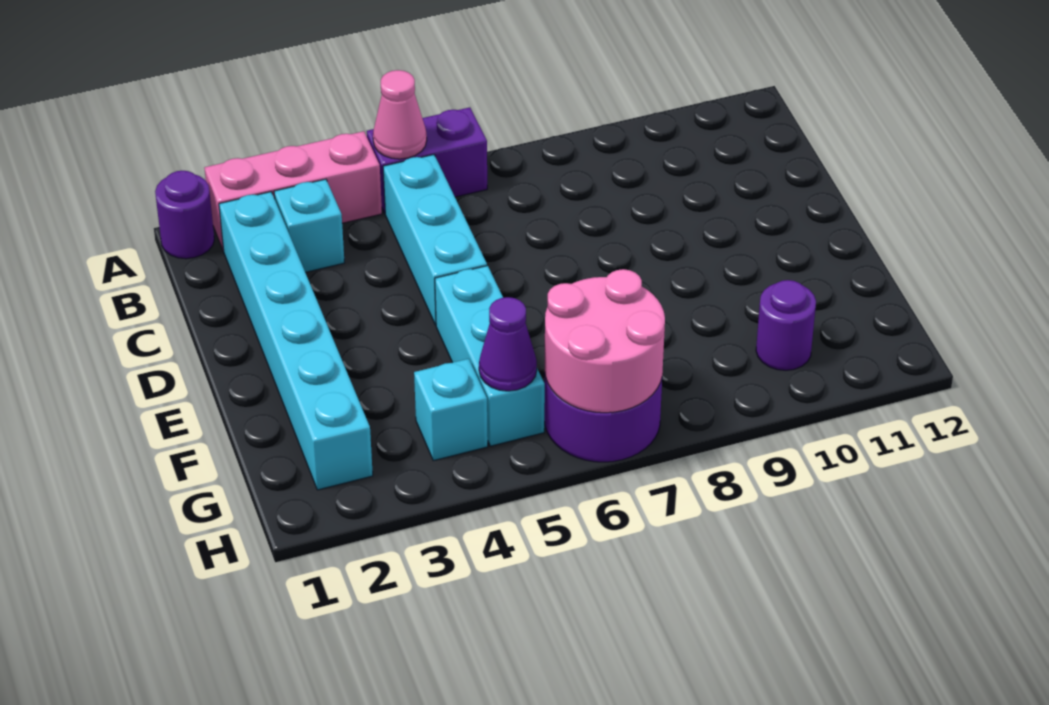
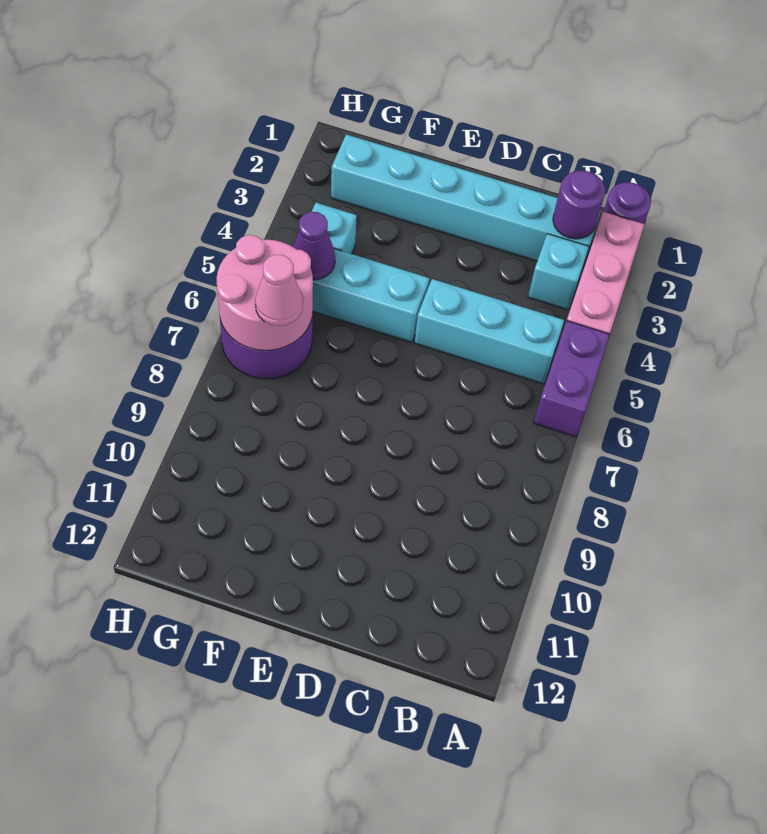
pink 1x1 cone [373,70,427,159] -> pink 1x1 cone moved to [255,255,303,326]
purple 1x1 round brick [756,280,816,370] -> purple 1x1 round brick moved to [553,170,605,239]

